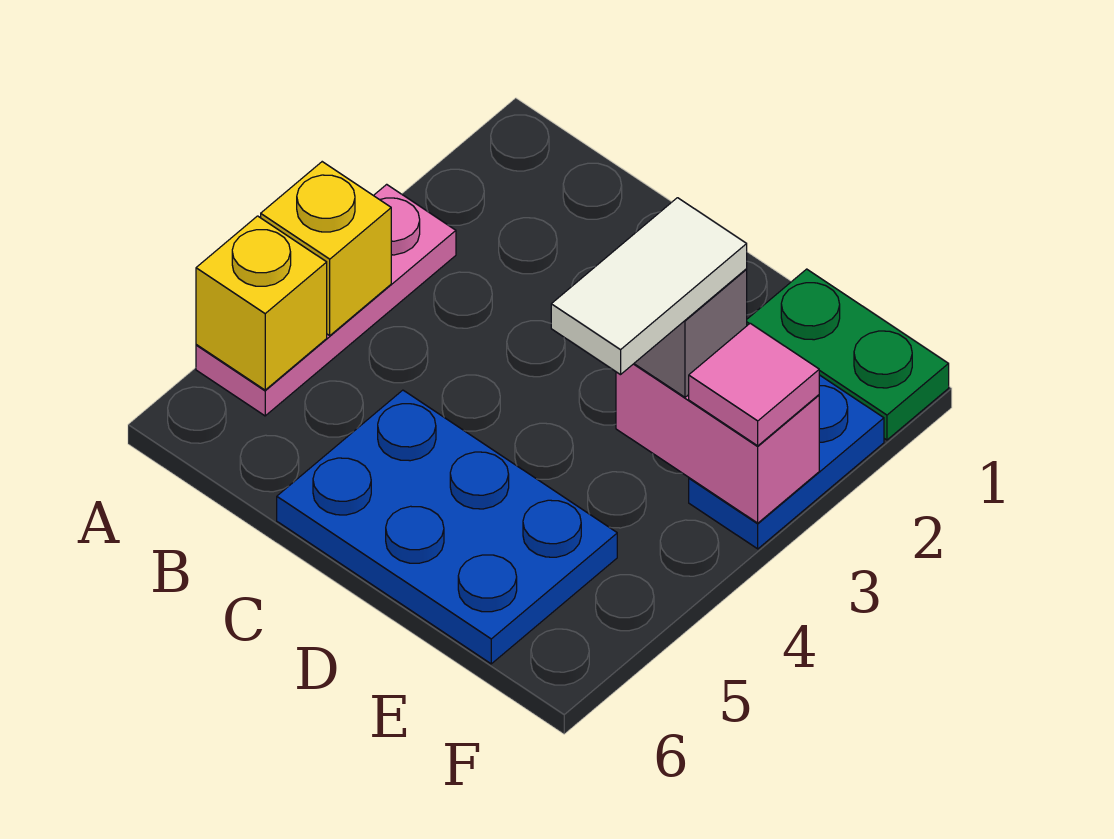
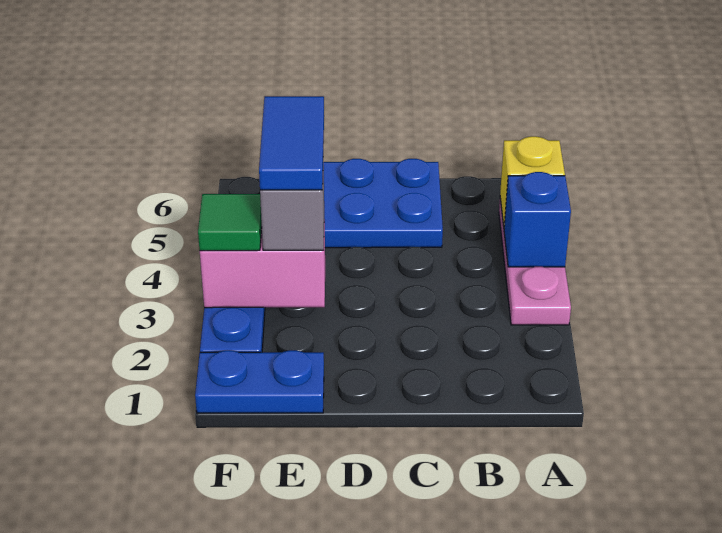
yellow 1x1 brick [261,162,391,336] -> blue 1x1 brick [504,172,571,267]
green 1x2 plate [747,269,949,440] -> blue 1x2 plate [195,350,324,413]
white 1x2 tile [551,198,747,375] -> blue 1x2 tile [259,96,324,190]
pink 1x1 tile [689,323,819,446] -> green 1x1 tile [198,194,262,251]

